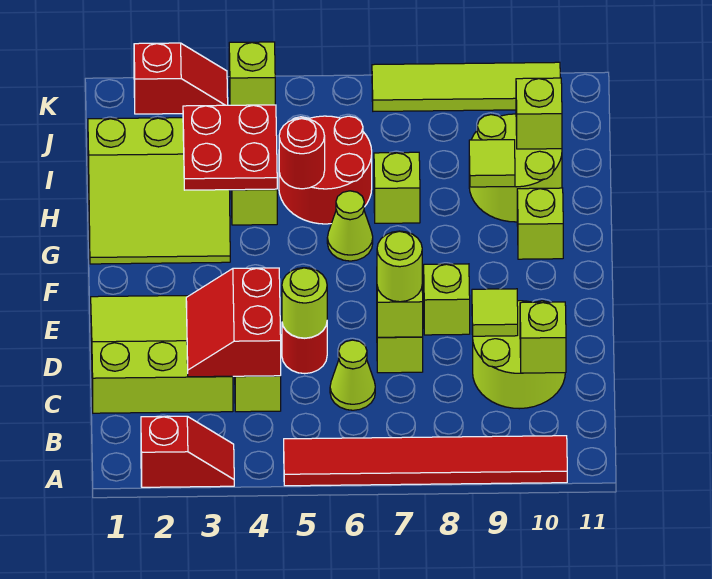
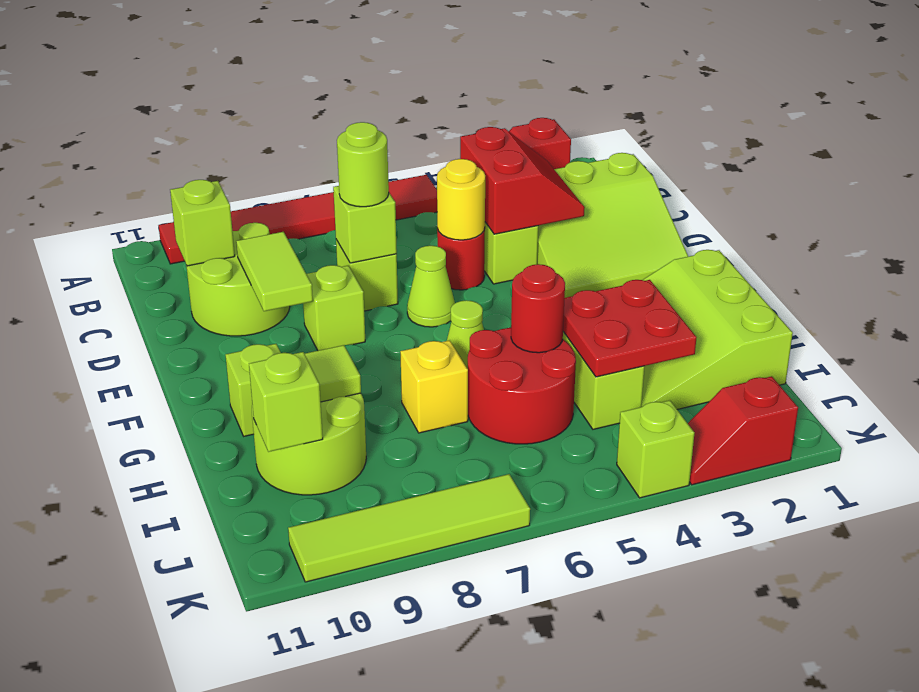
lime 1x1 cone [330,340,375,410] -> lime 1x1 cone moved to [407,246,455,327]
lime 1x1 round brick [282,268,327,338] -> yellow 1x1 round brick [437,159,485,240]
lime 1x1 tile [472,289,518,336] -> lime 1x2 tile [236,232,313,311]
lime 3x3 slope [88,118,230,264] -> lime 3x3 slope turned to [641,250,793,409]
lime 1x1 brick [374,152,420,223] -> yellow 1x1 brick [400,340,468,433]

